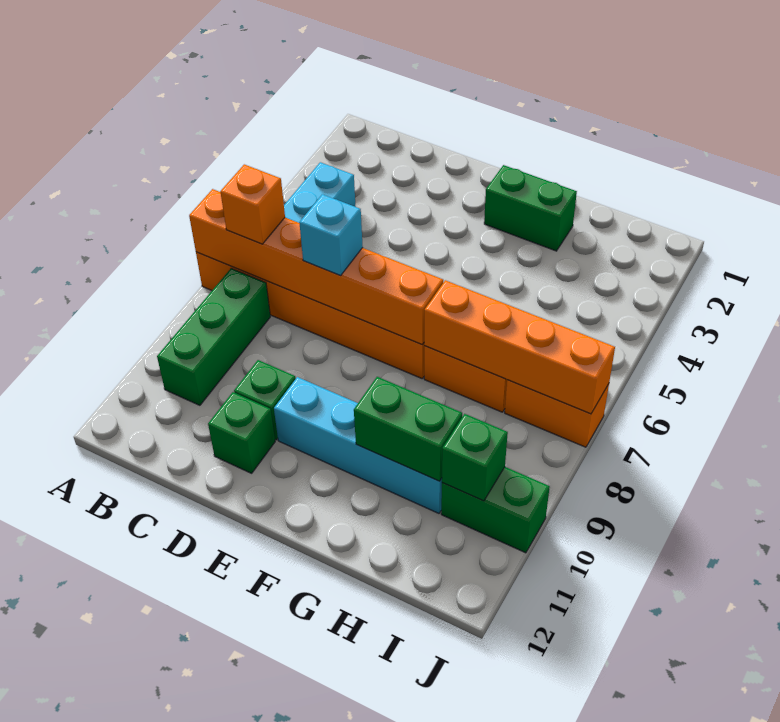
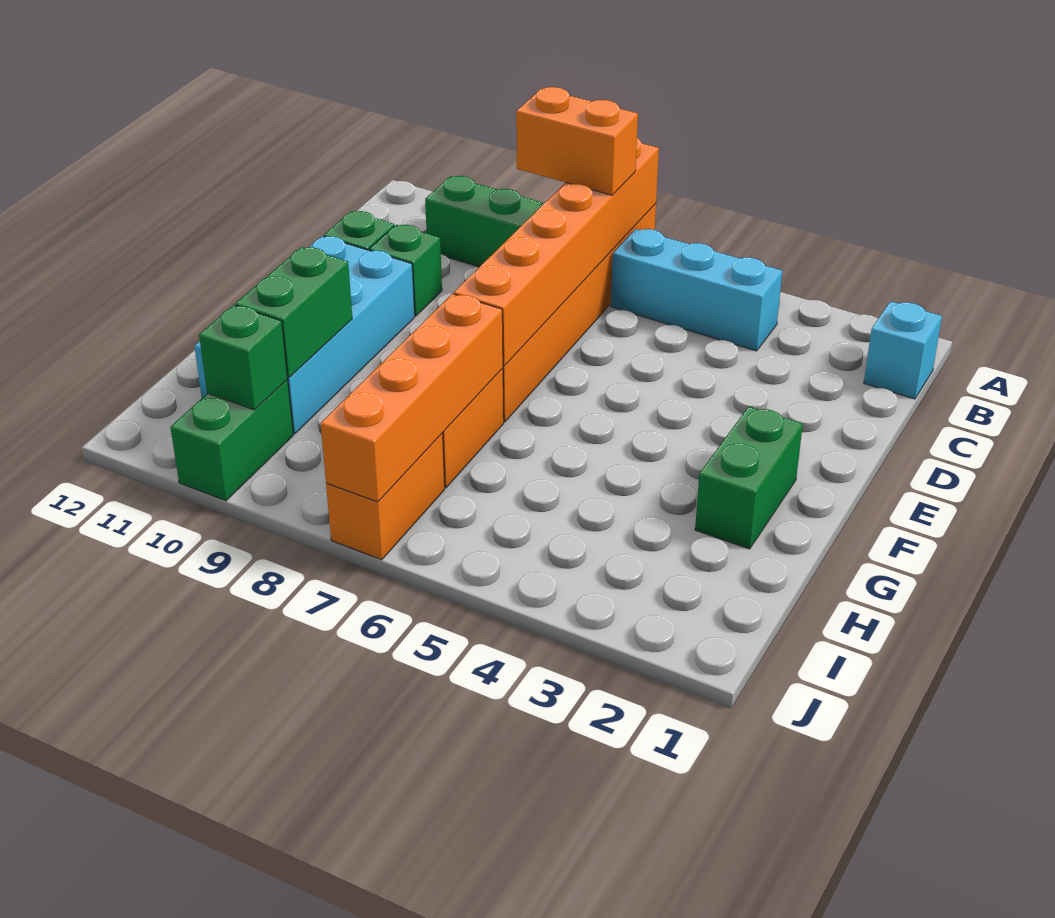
orange 1x1 brick [220,164,285,244] -> orange 1x2 brick [516,87,638,195]
cyan 1x1 brick [299,194,363,275] -> cyan 1x1 brick moved to [864,301,942,399]
cyan 1x4 brick [274,377,442,513] -> cyan 2x4 brick [194,236,415,434]

